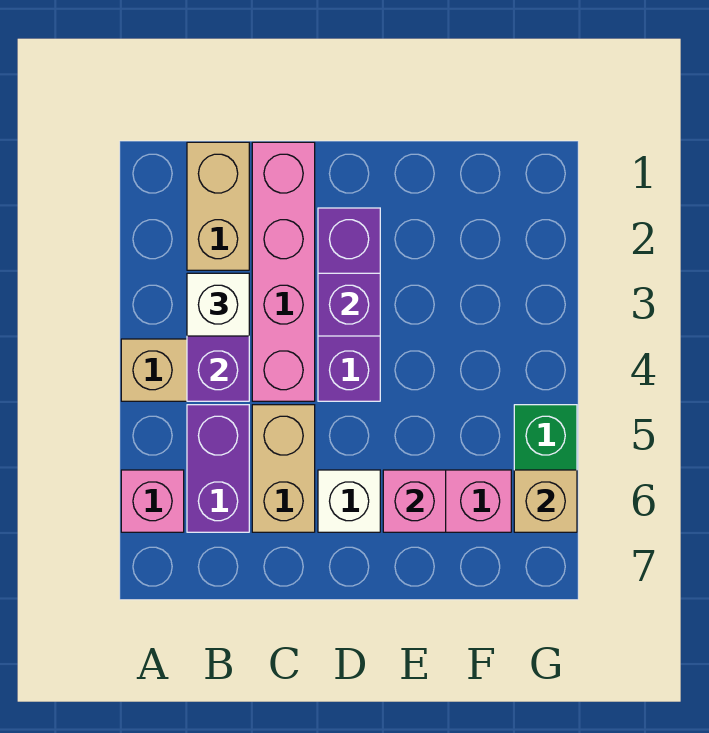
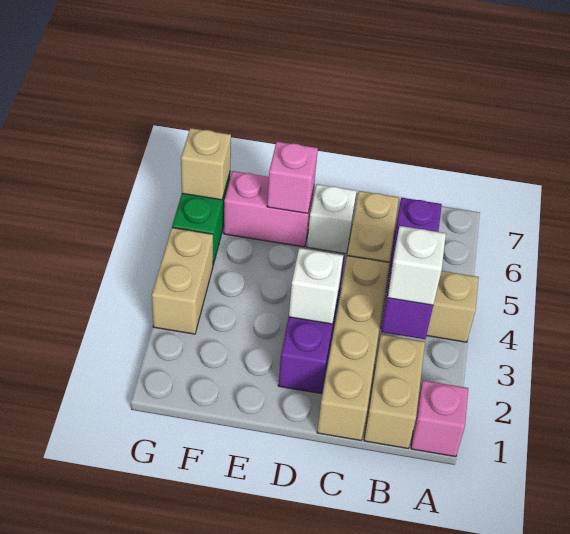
pink 1x1 brick [121,470,184,532] -> pink 1x1 brick moved to [411,380,468,457]
pink 1x4 brick [252,142,315,401] -> tan 1x4 brick [317,256,389,440]
purple 1x1 brick [318,273,380,336] -> white 1x1 brick [289,248,343,324]
none -> tan 1x2 brick [152,228,213,334]

